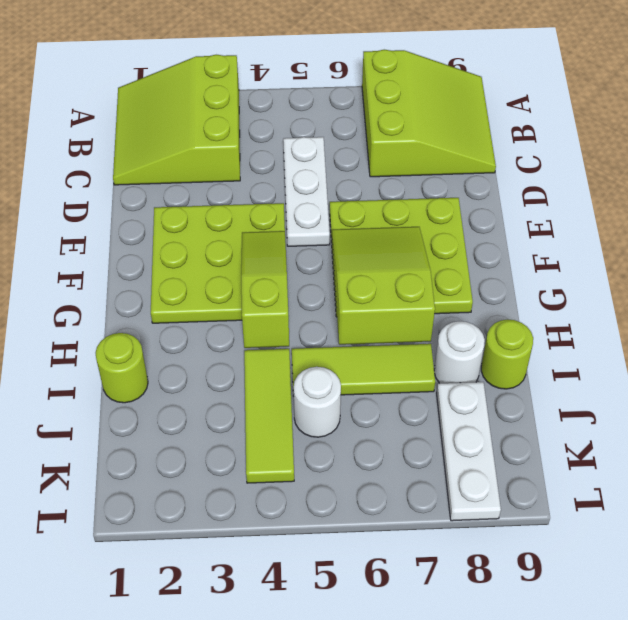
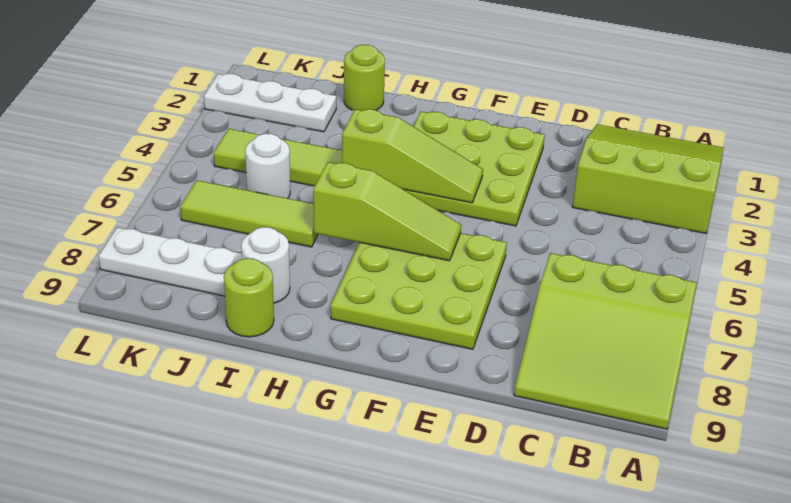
white 1x3 plate [283,137,330,246] -> white 1x3 plate moved to [204,74,336,132]
lime 2x3 slope [332,227,435,345] -> lime 1x3 slope [313,162,461,261]
lime 1x3 tile [292,344,435,396] -> lime 1x3 tile turned to [180,180,318,247]

